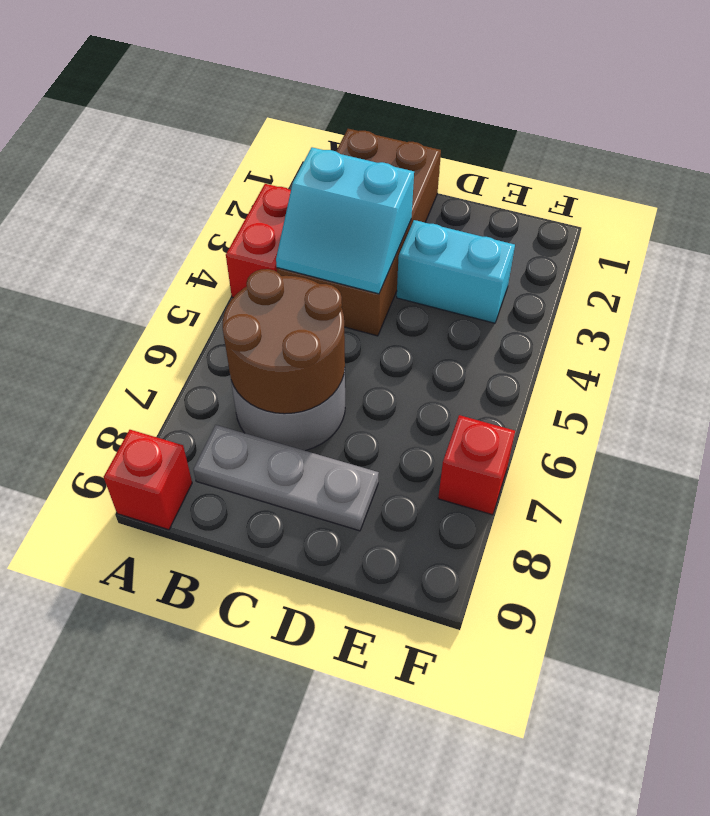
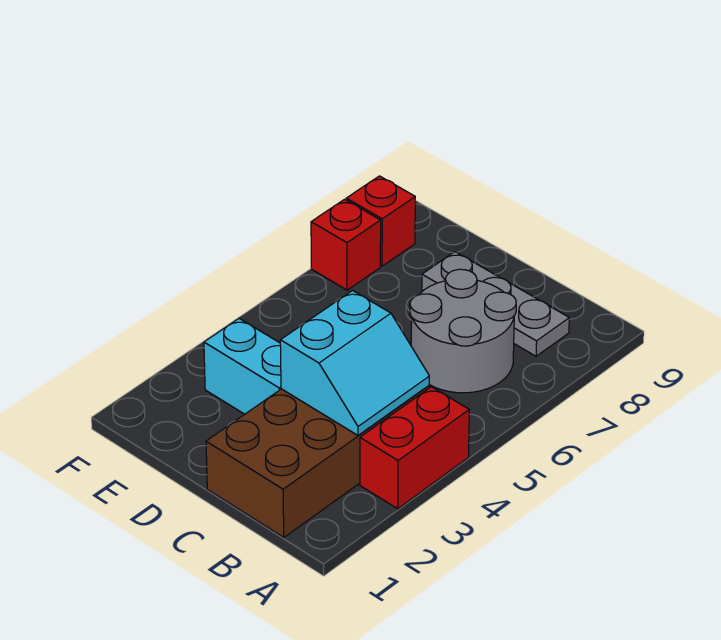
red 1x1 brick [104,430,192,530] -> red 1x1 brick moved to [346,176,415,266]
cyan 2x2 slope [276,147,414,294] -> cyan 2x2 slope turned to [280,291,429,435]
brown 2x2 round brick [223,269,345,414] -> none

